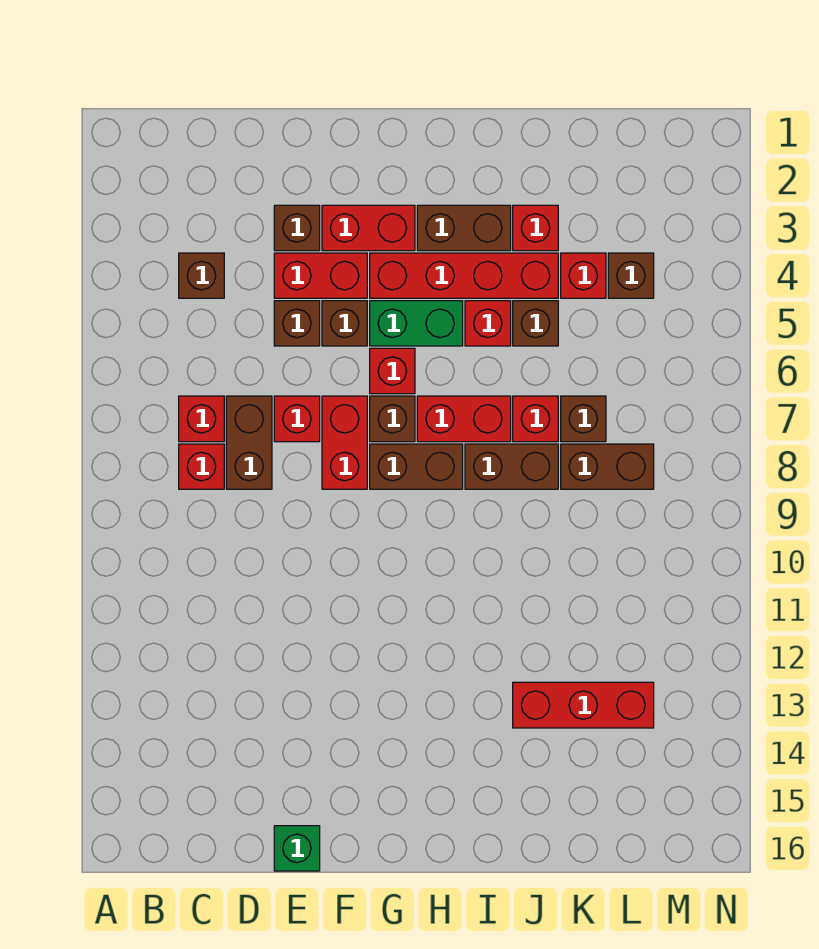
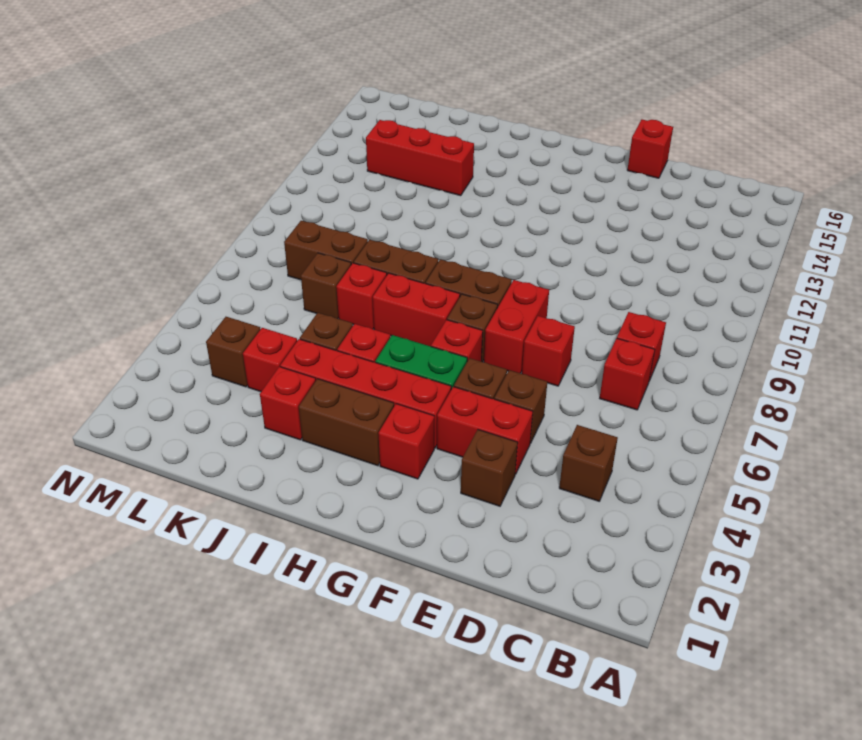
brown 1x2 brick [226,396,272,489] -> none
green 1x1 brick [274,826,320,871] -> red 1x1 brick [628,120,673,178]
red 1x2 brick [322,205,415,251] -> red 1x1 brick [379,404,434,479]

